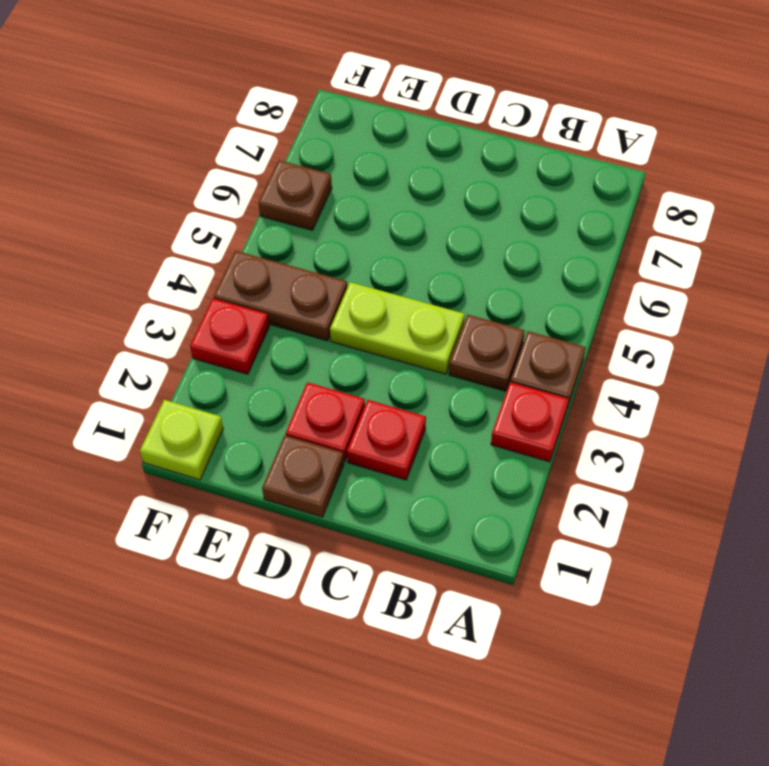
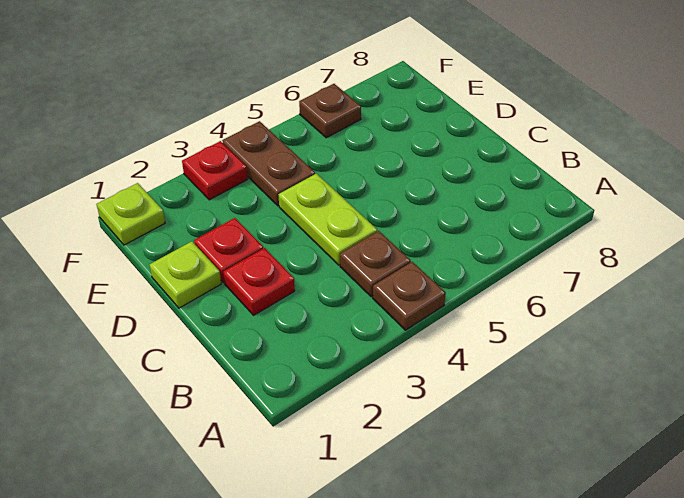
red 1x1 plate [491,382,569,462] -> none
brown 1x1 plate [262,436,344,517] -> lime 1x1 plate [150,241,221,308]

